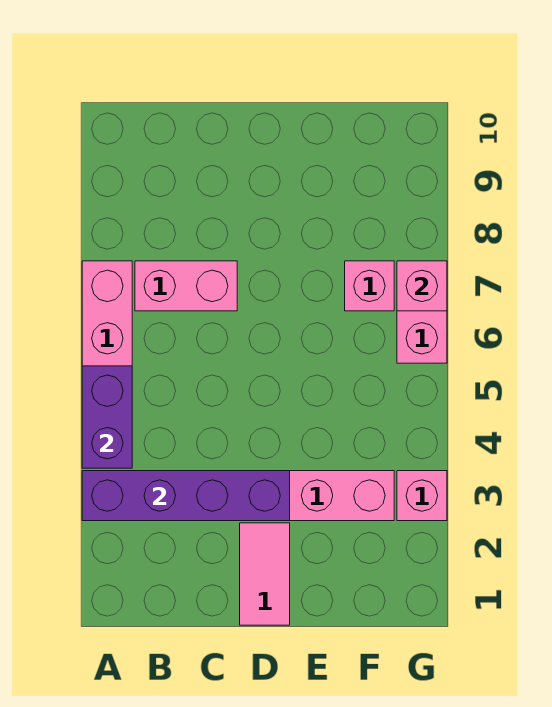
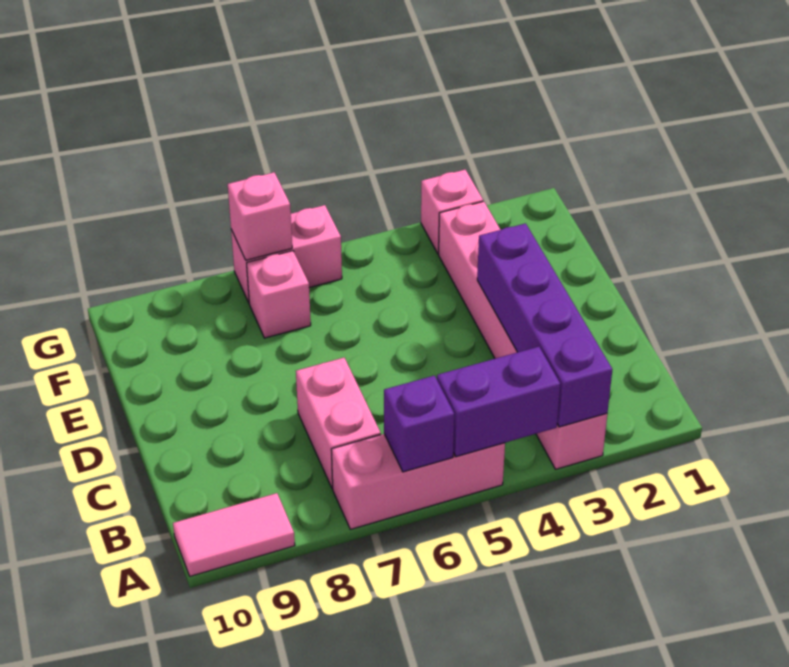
none -> purple 1x1 brick [384,376,454,472]
pink 1x2 tile [240,523,290,625] -> pink 1x2 tile moved to [173,493,295,576]

